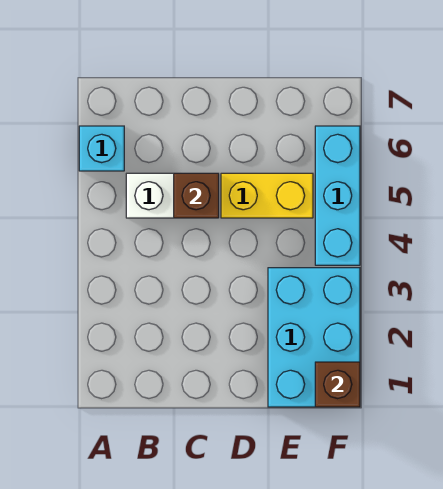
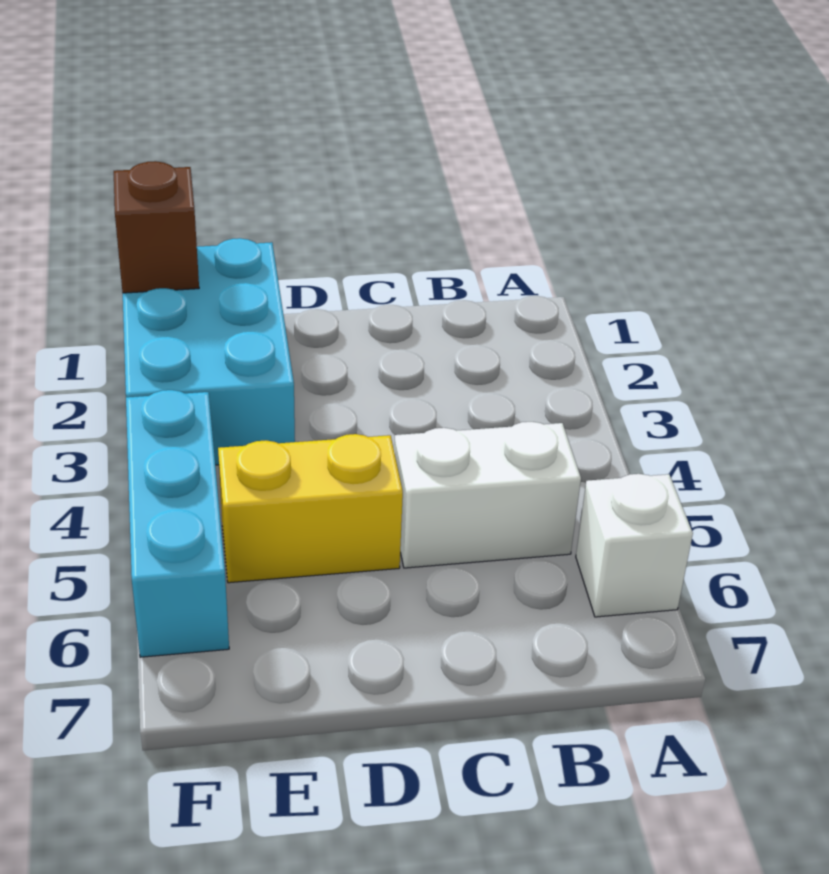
cyan 1x1 brick [79,126,124,171] -> white 1x1 brick [576,474,693,617]
brown 1x1 brick [174,173,219,218] -> none

